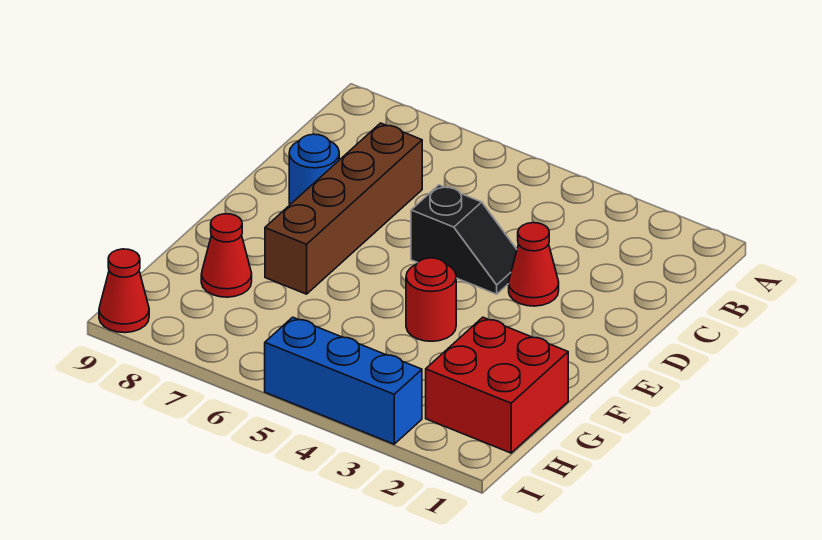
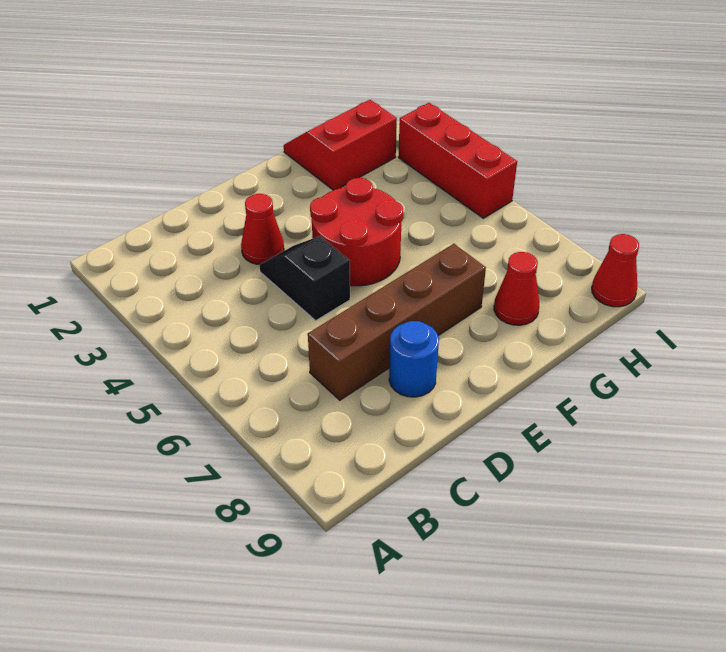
red 1x1 round brick [406,258,456,341] -> red 2x2 round brick [310,178,403,286]
red 2x2 brick [426,317,568,453] -> red 2x2 slope [284,100,397,190]
blue 1x3 brick [265,317,422,444] -> red 1x3 brick [398,103,517,218]

